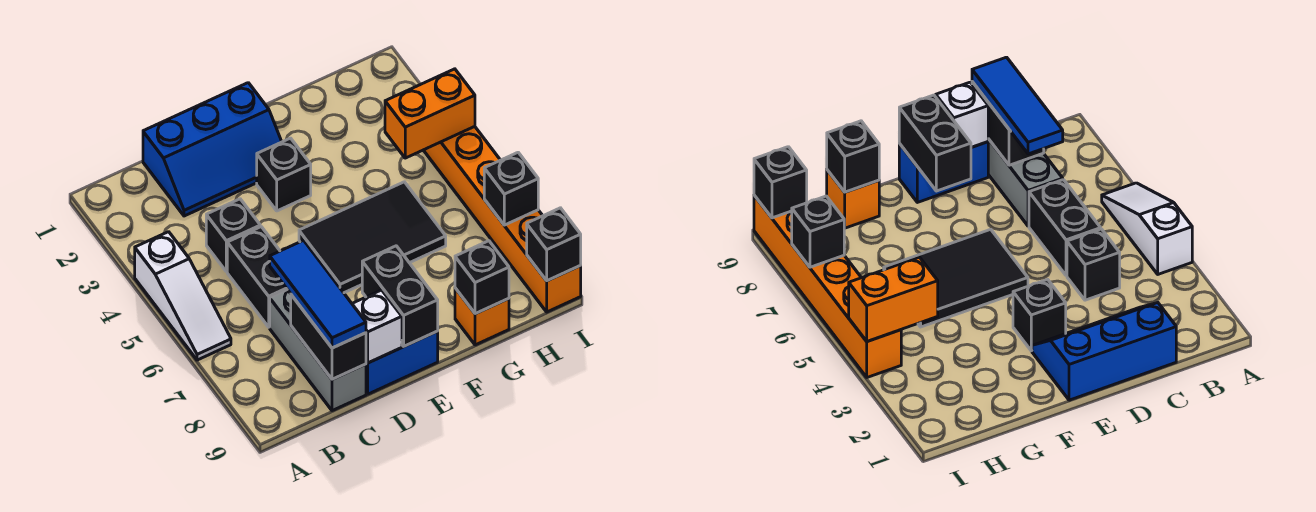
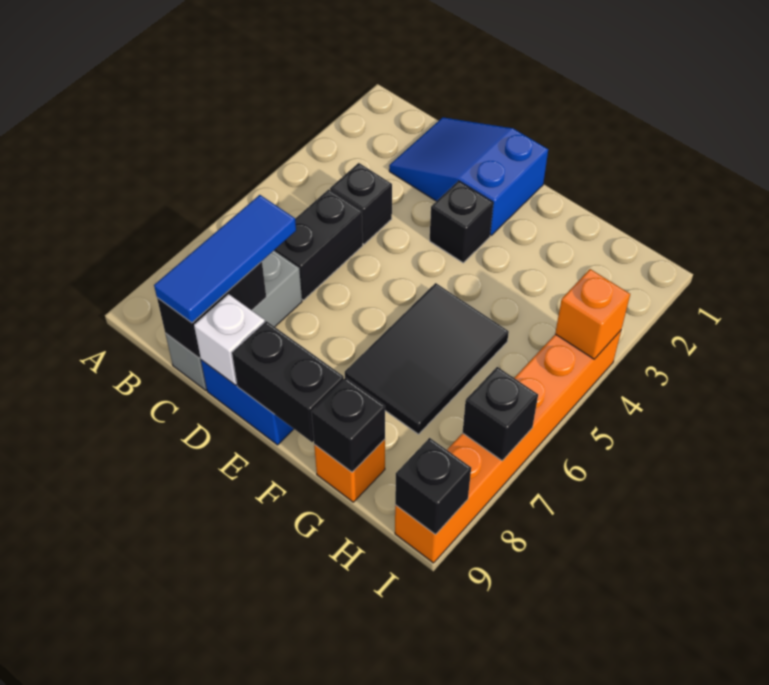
white 1x3 slope [135,232,231,360] -> none
blue 2x3 slope [143,83,282,216] -> blue 2x3 slope turned to [389,117,548,235]
black 2x3 tile [299,182,446,293] -> black 2x3 tile turned to [345,283,509,434]
black 1x2 brick [362,246,438,346] -> black 1x2 brick turned to [232,321,344,442]
orange 1x2 brick [385,69,475,158] -> orange 1x1 brick [555,269,630,359]

